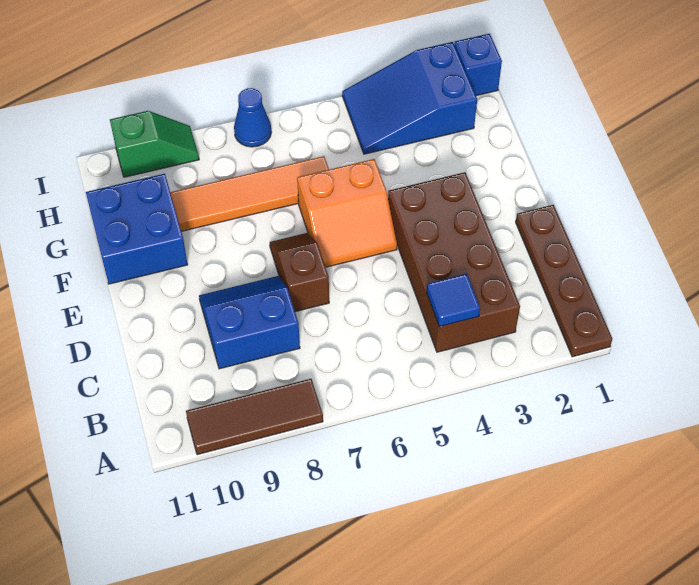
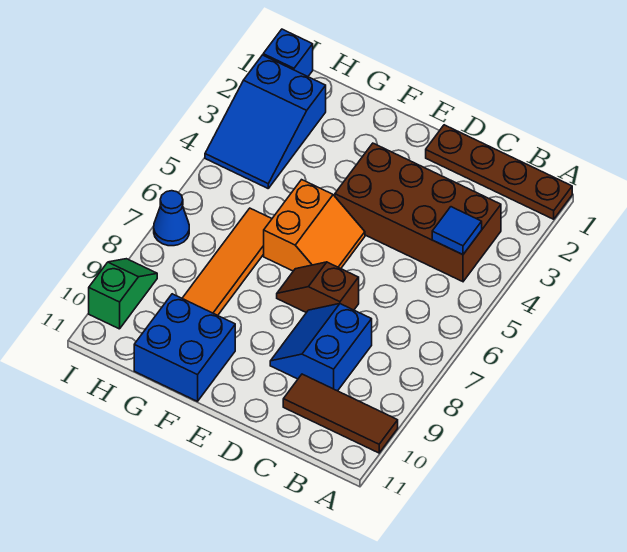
brown 1x3 tile [186,379,323,455] -> brown 1x3 tile turned to [283,374,398,453]

